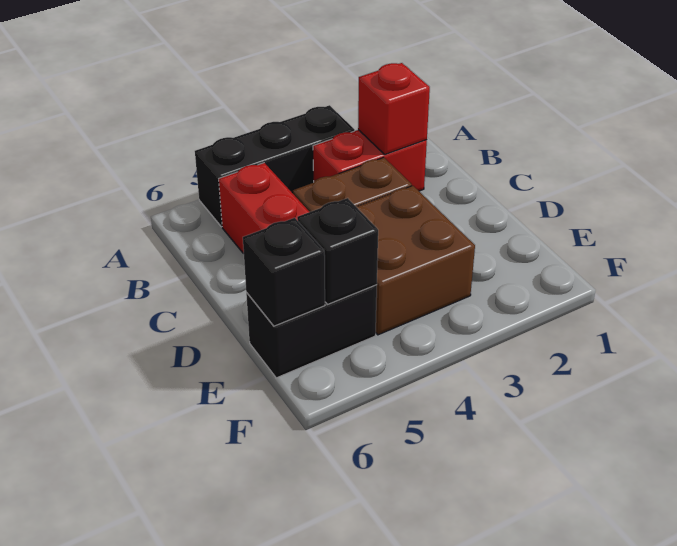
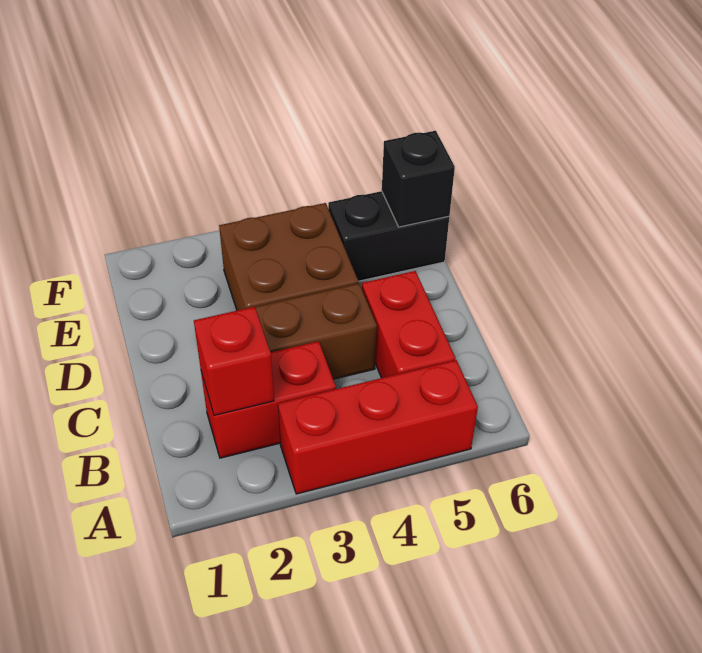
black 1x3 brick [195,105,355,227] -> red 1x3 brick [278,360,478,494]
black 1x1 brick [297,198,378,304] -> none

